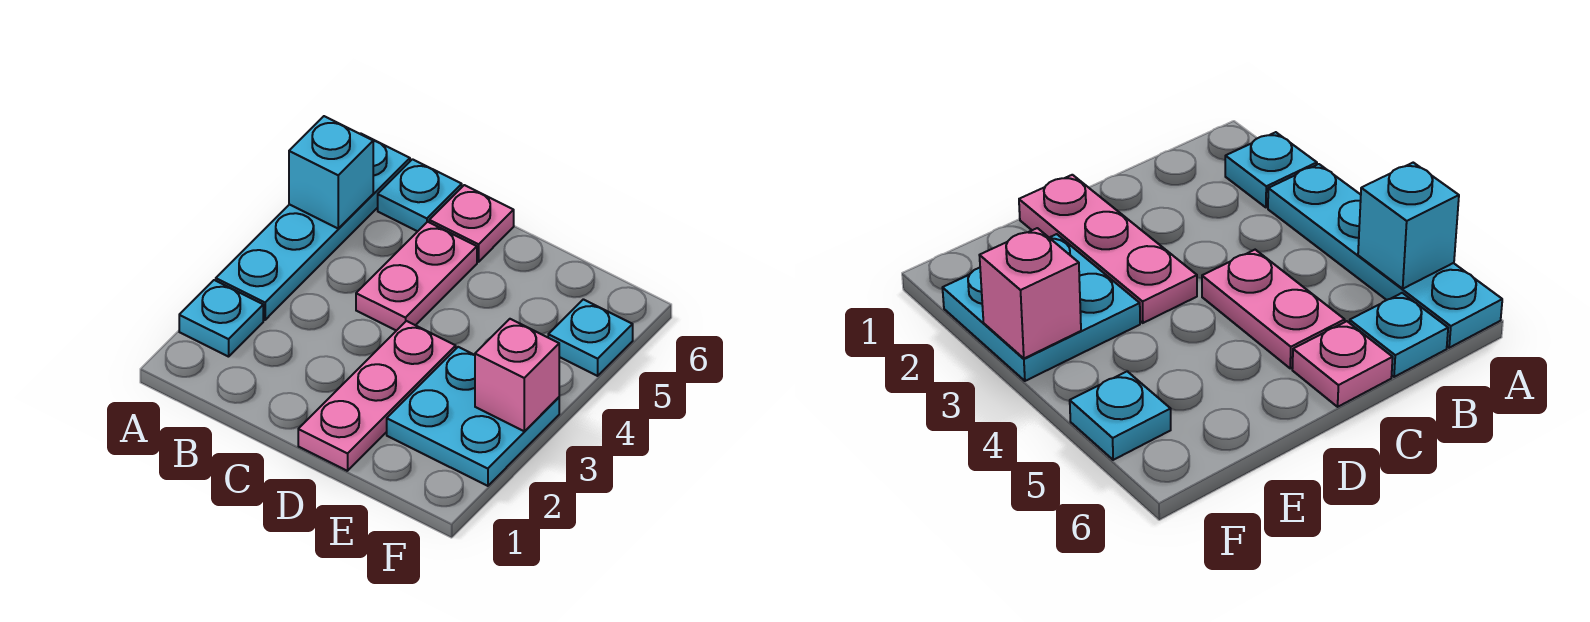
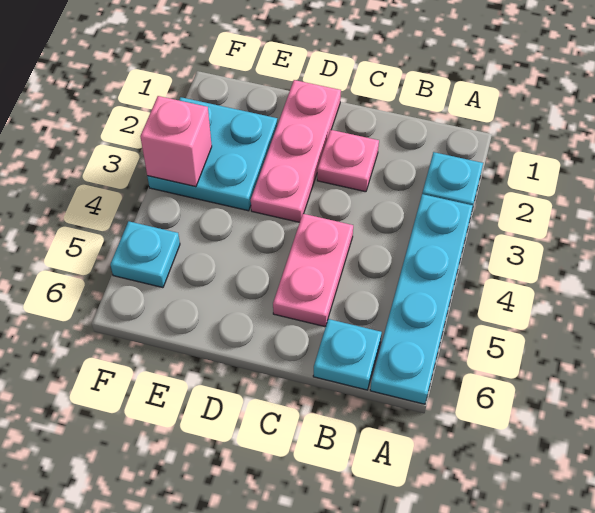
cyan 1x1 brick [289,116,373,228] -> none
pink 1x1 plate [429,185,514,262] -> pink 1x1 plate moved to [317,130,379,192]

